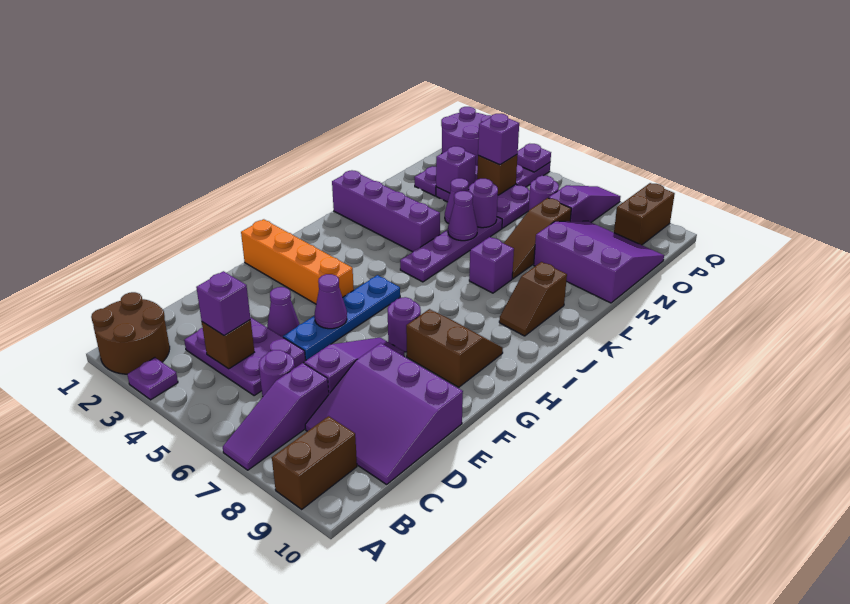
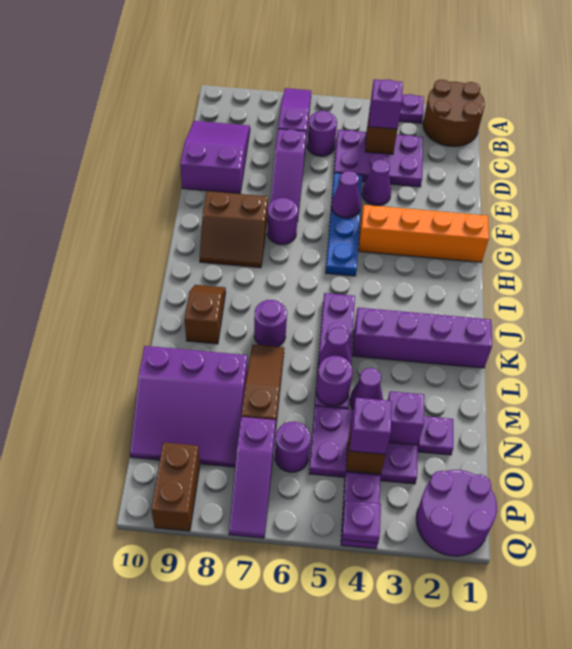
brown 1x2 brick [272,416,357,509] -> none
purple 3x3 slope [305,343,463,484] -> purple 2x3 slope [180,121,250,194]
purple 1x1 brick [469,237,514,293] -> purple 1x1 round brick [254,300,287,347]

